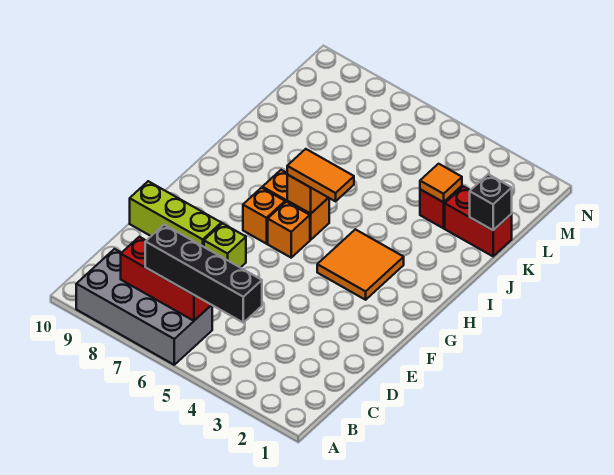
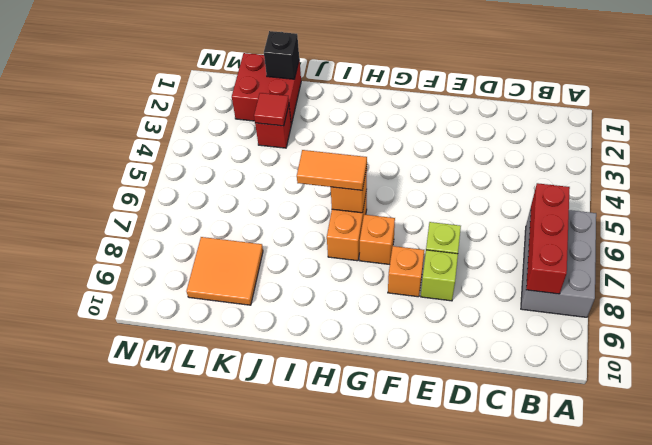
grey 2x4 brick [76,249,212,365] -> grey 2x3 brick [521,208,596,317]
black 1x4 brick [145,225,262,323] -> none
lime 1x3 brick [130,181,221,247] -> lime 1x1 brick [421,250,458,301]
orange 2x2 tile [317,229,404,300] -> orange 2x2 tile moved to [187,237,263,305]
orange 1x1 brick [268,202,310,258] -> orange 1x1 brick moved to [388,246,424,297]
orange 1x2 tile [287,149,354,201] -> orange 1x2 tile turned to [297,150,367,190]
red 1x2 brick [445,186,512,256] -> red 2x2 brick [232,53,301,125]
orange 1x1 tile [420,164,462,202] -> red 1x1 tile [254,93,289,126]

